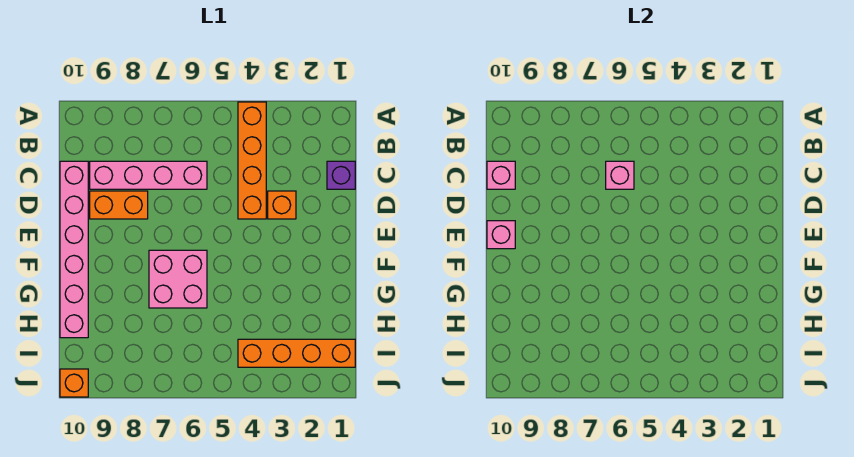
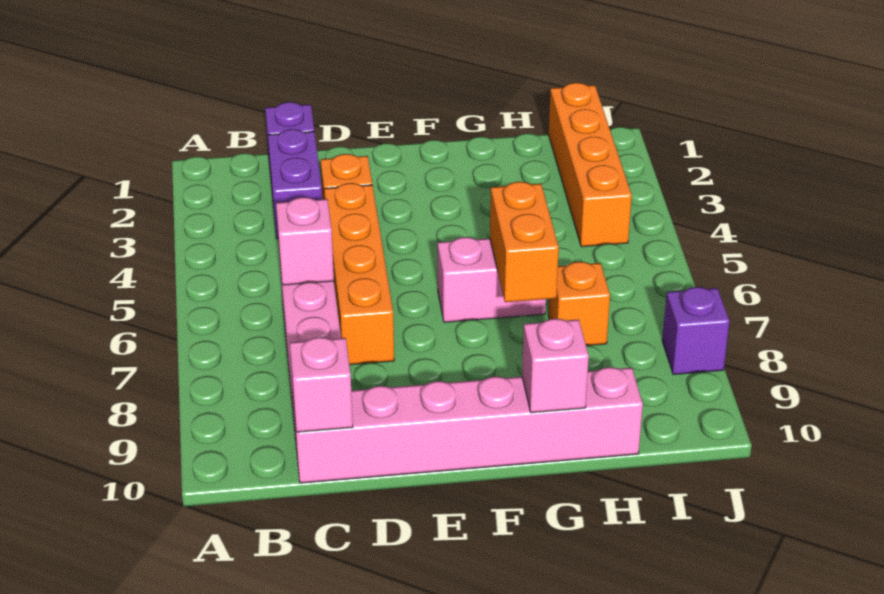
orange 1x4 brick [238,102,266,219] -> orange 1x4 brick turned to [324,183,394,365]
none -> purple 1x2 brick [268,129,322,239]
orange 1x2 brick [90,191,148,219] -> orange 1x2 brick moved to [490,182,559,302]
pink 1x1 brick [487,221,515,249] -> pink 1x1 brick moved to [522,319,589,413]
pink 2x2 brick [149,250,207,308] -> pink 1x2 brick [438,237,546,322]
none -> purple 1x1 brick [662,287,730,374]
orange 1x1 brick [60,369,88,397] -> orange 1x1 brick moved to [548,262,610,346]

